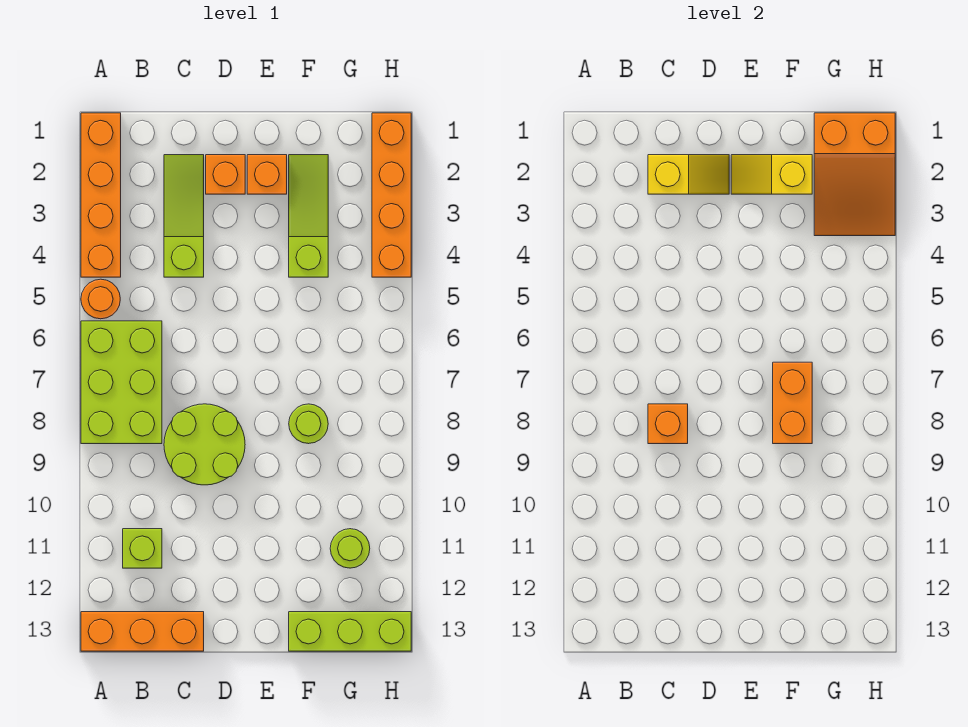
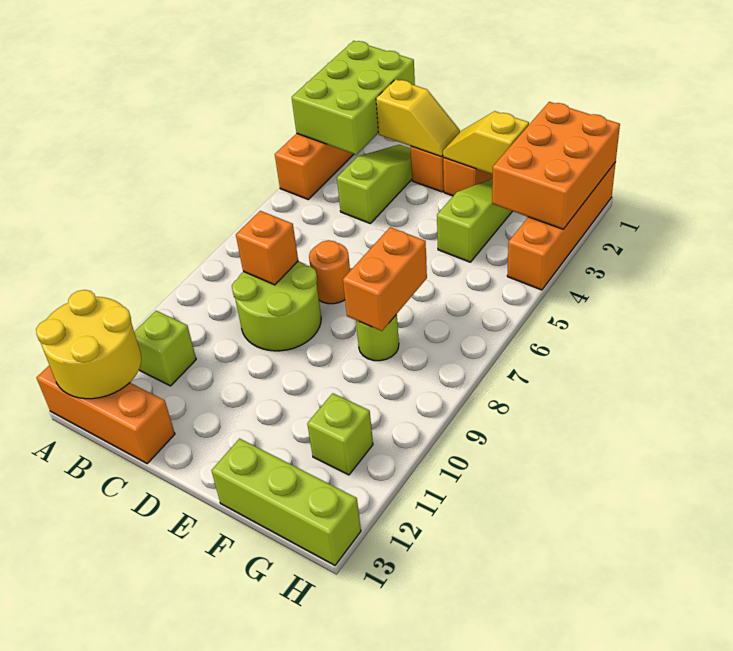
orange 1x1 round brick [81,279,120,319] -> orange 1x1 round brick moved to [309,240,350,304]
lime 2x3 brick [81,321,162,444] -> lime 2x3 brick moved to [292,41,415,155]
none -> yellow 2x2 round brick [36,290,141,399]
orange 2x3 slope [814,113,895,236] -> orange 2x3 brick [492,102,620,229]
lime 1x1 round brick [330,529,370,568] -> lime 1x1 brick [307,393,373,475]

